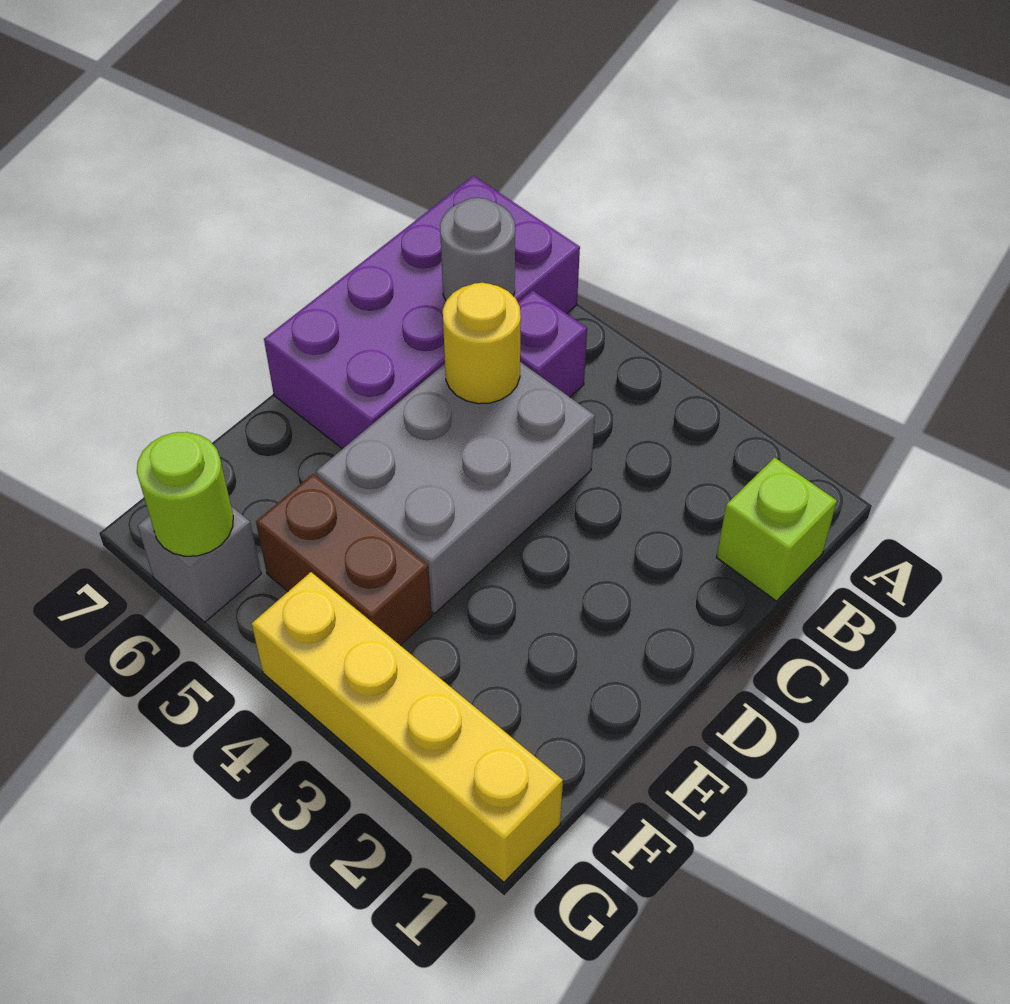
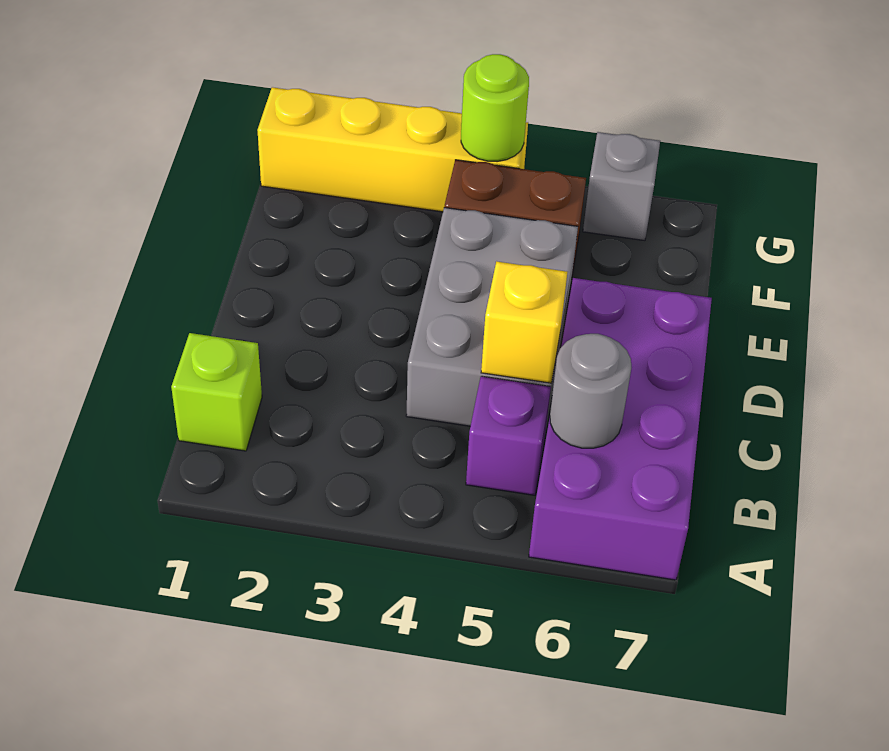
yellow 1x1 round brick [443,283,521,404] -> yellow 1x1 brick [481,261,567,383]
lime 1x1 round brick [137,432,233,556] -> lime 1x1 round brick moved to [461,54,529,162]

